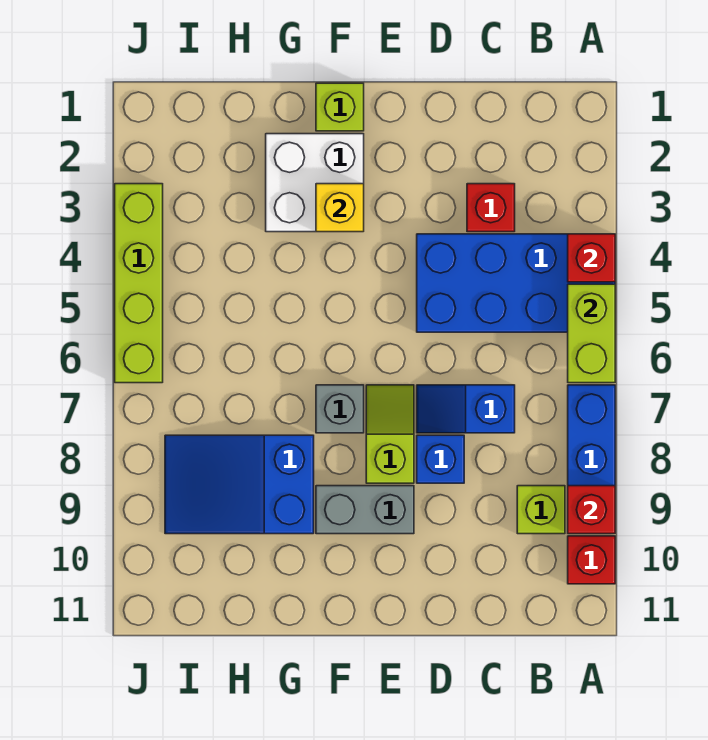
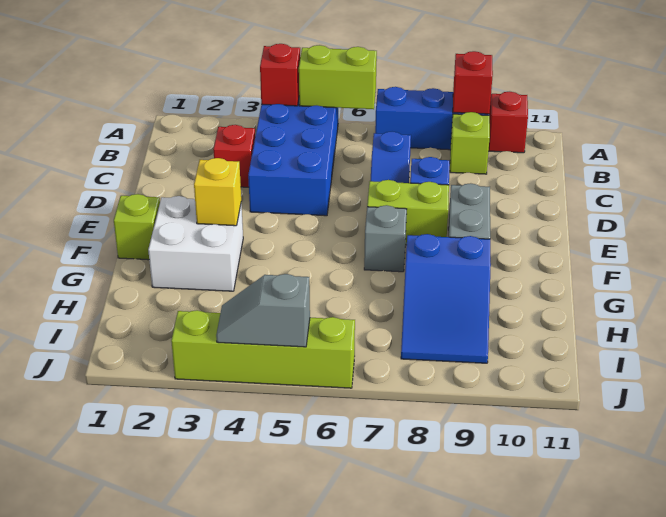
lime 1x2 slope [366,385,414,483] -> lime 1x2 brick [367,180,449,245]
none -> grey 1x2 slope [216,274,310,347]

